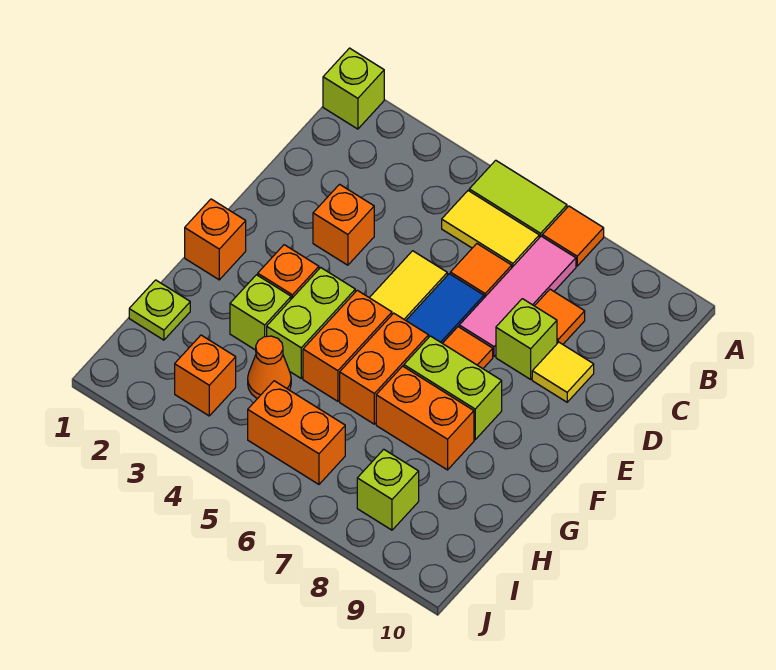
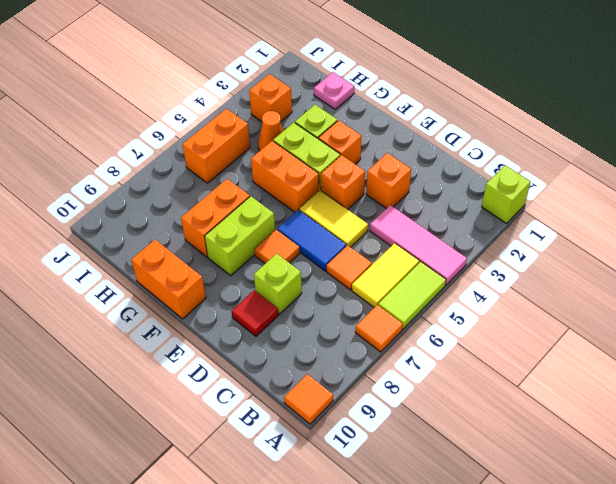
pink 1x3 tile [459,236,576,356] -> pink 1x3 tile moved to [370,205,467,285]
orange 1x1 tile [535,289,585,344] -> orange 1x1 tile moved to [284,374,333,424]
yellow 1x1 tile [532,342,594,402] -> red 1x1 tile [232,290,279,336]
orange 1x1 brick [185,199,246,280] -> orange 1x1 brick moved to [321,155,365,209]
orange 1x2 brick [340,313,429,424] -> orange 1x2 brick moved to [131,240,206,319]
lime 1x1 plate [129,280,190,340] -> pink 1x1 plate [314,72,354,109]
lime 1x1 brick [357,449,419,530] -> none

